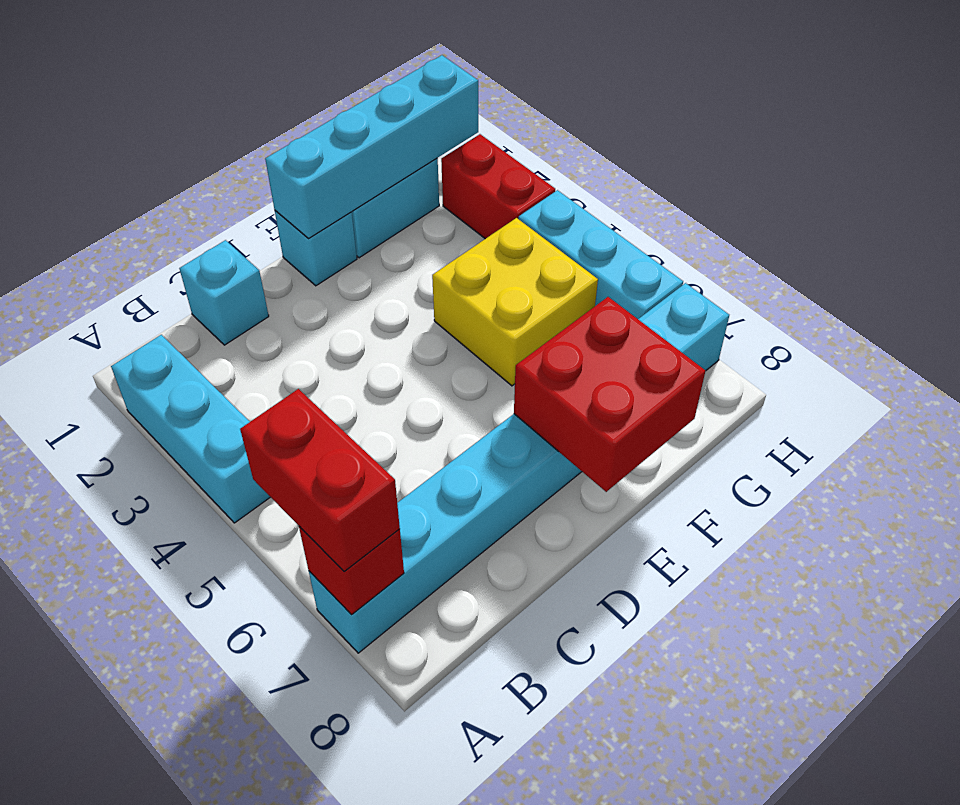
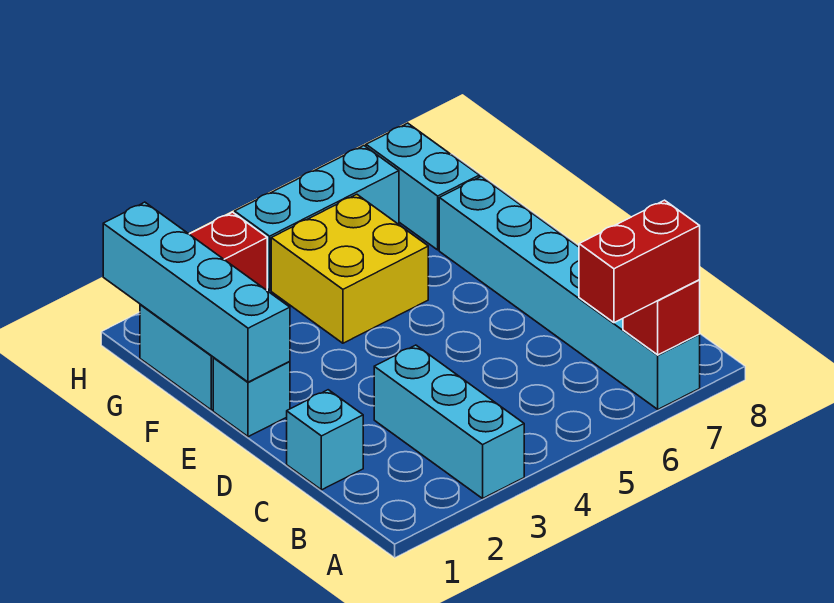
cyan 1x3 brick [111,335,270,523] -> cyan 1x3 brick turned to [374,345,524,498]
red 2x2 brick [514,297,705,492] -> none

